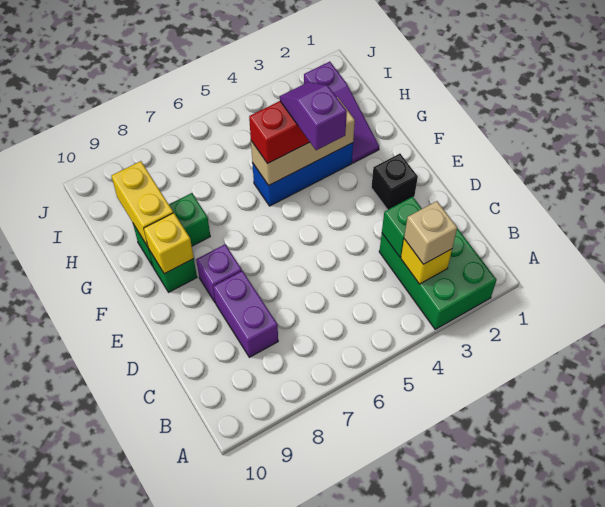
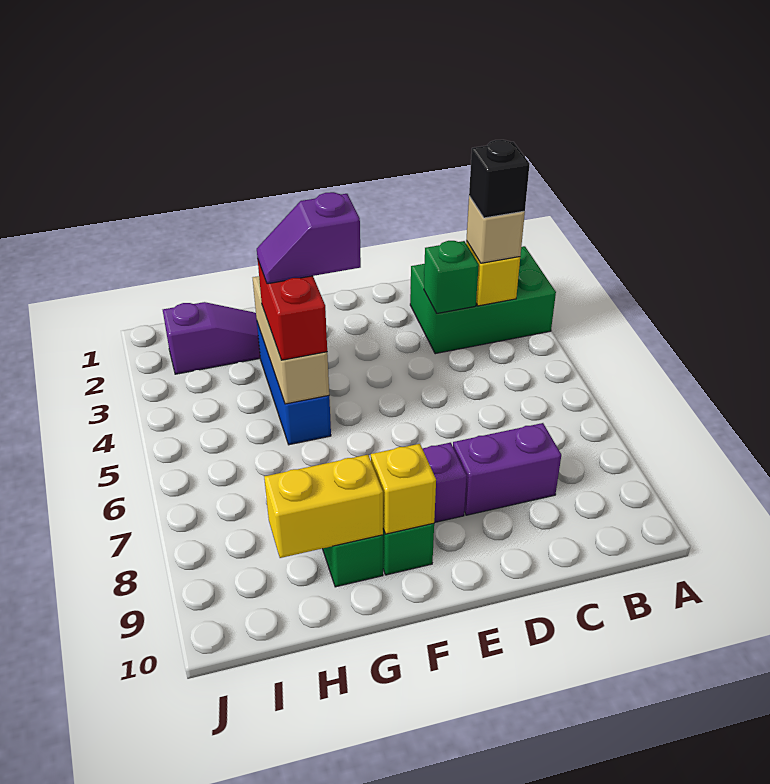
black 1x1 brick [371,154,418,210] -> black 1x1 brick moved to [469,140,530,218]

